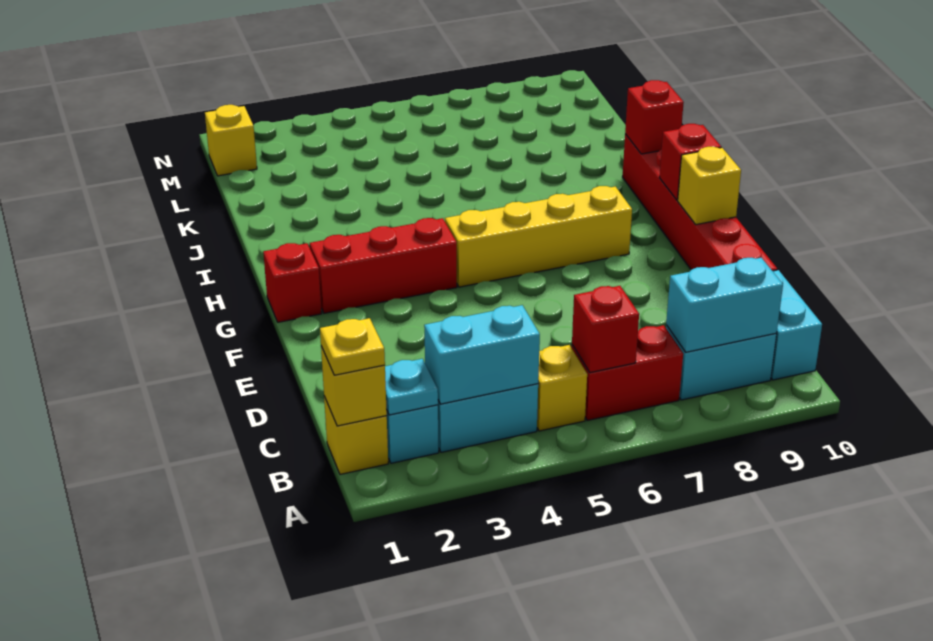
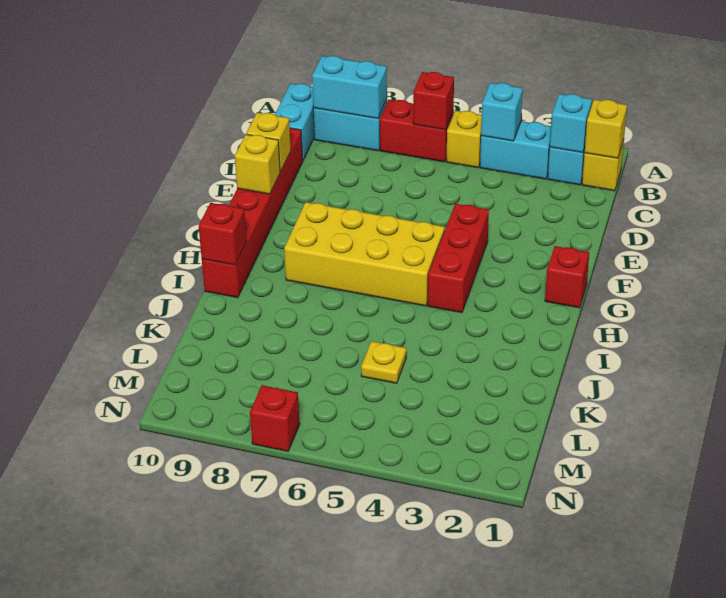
yellow 1x1 plate [320,318,385,375] -> yellow 1x1 plate moved to [361,341,406,383]
cyan 1x1 plate [385,359,438,415] -> cyan 1x1 brick [550,94,592,153]
cyan 1x2 brick [424,305,540,404] -> cyan 1x1 brick [481,83,523,141]
red 1x3 brick [310,218,457,313] -> red 1x3 brick turned to [428,204,489,313]
yellow 1x4 brick [445,186,632,287] -> yellow 2x4 brick [284,202,444,306]
red 1x1 brick [660,124,721,200] -> red 1x1 brick moved to [250,385,300,451]
yellow 1x1 brick [205,105,257,176] -> yellow 1x1 brick moved to [246,113,291,172]

